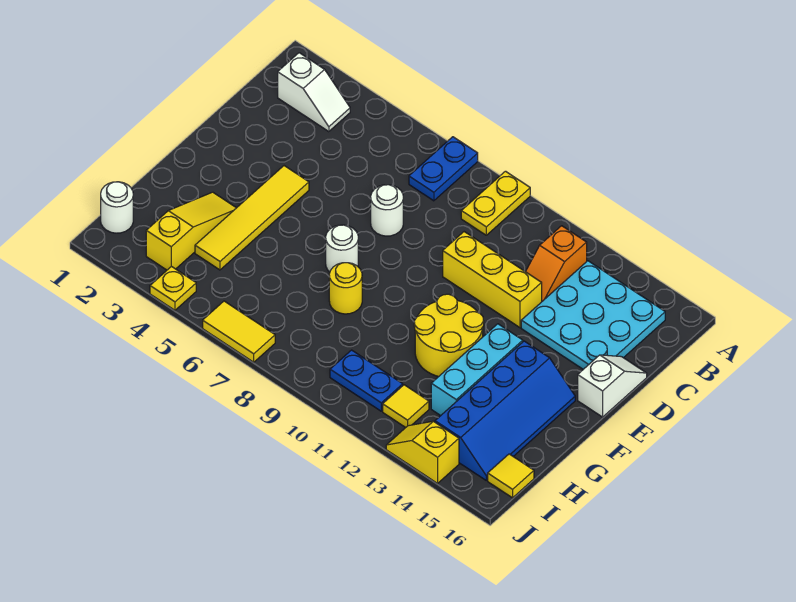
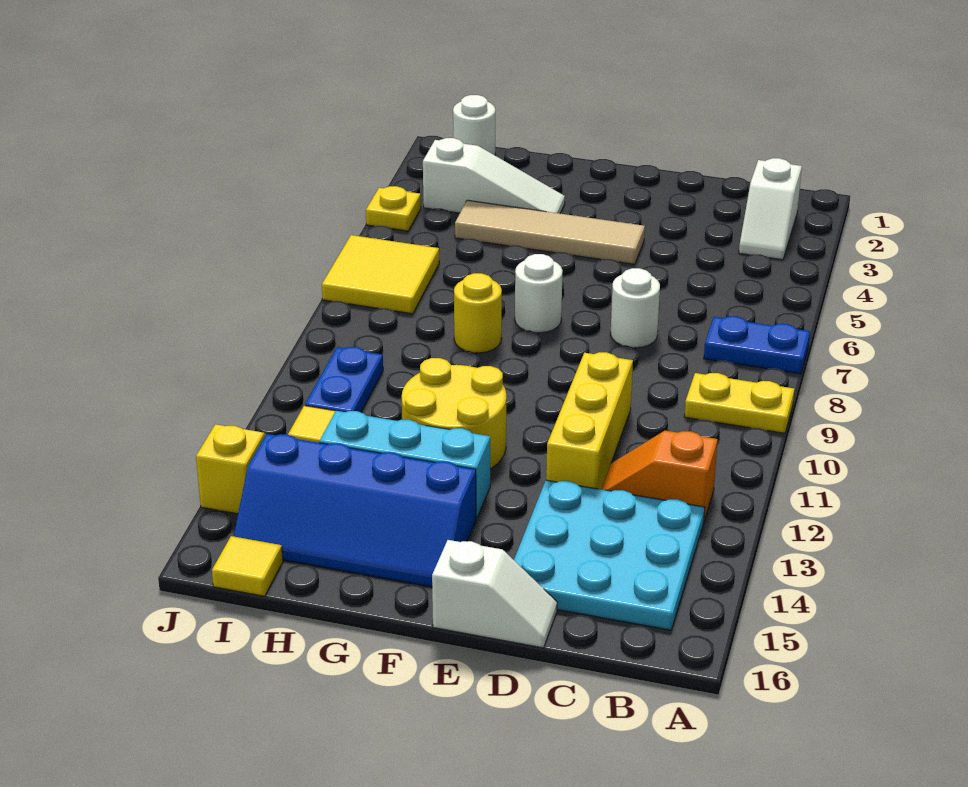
yellow 1x4 tile [195,166,309,270] -> tan 1x4 tile [455,200,645,264]
yellow 1x3 slope [146,192,236,270] -> white 1x3 slope [423,138,565,213]
yellow 1x2 tile [203,301,275,362] -> yellow 2x2 tile [322,235,439,314]

